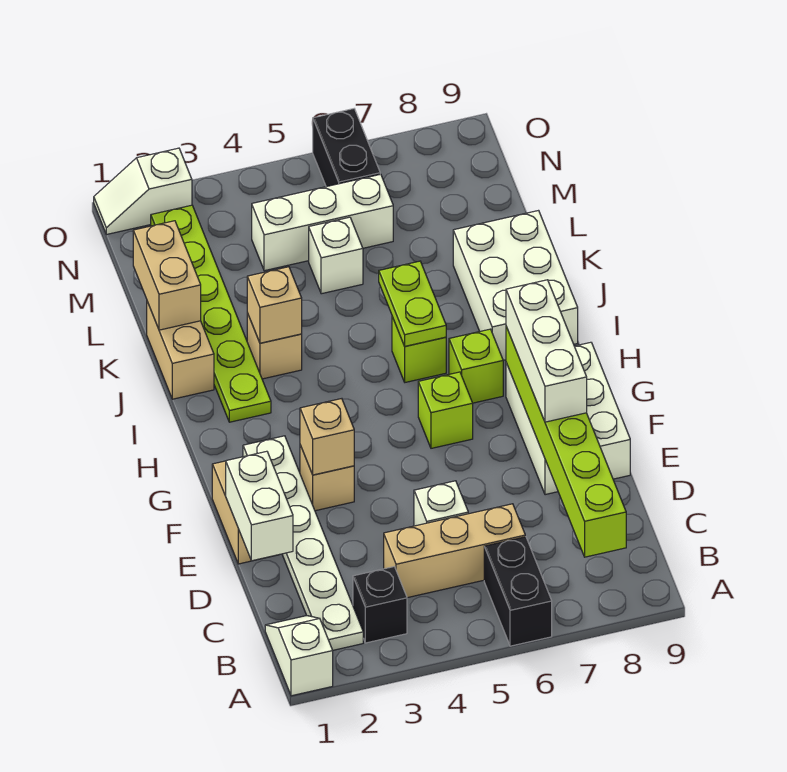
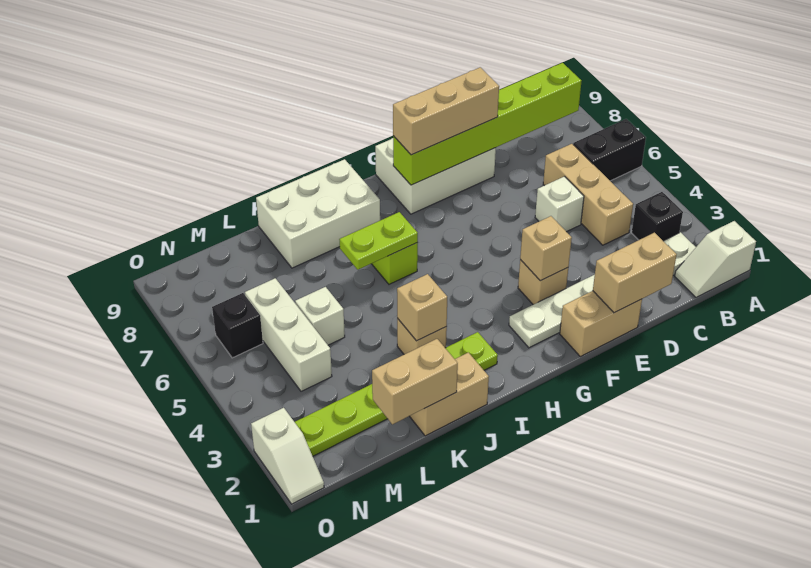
white 1x2 brick [226,451,293,561] -> tan 1x2 brick [593,233,677,313]
white 1x3 brick [506,280,587,422] -> tan 1x3 brick [393,67,499,155]
lime 1x1 brick [418,372,473,448] -> none
lime 1x1 brick [449,329,503,403] -> none
black 1x2 brick [313,109,380,187] -> black 1x1 brick [212,293,263,358]

